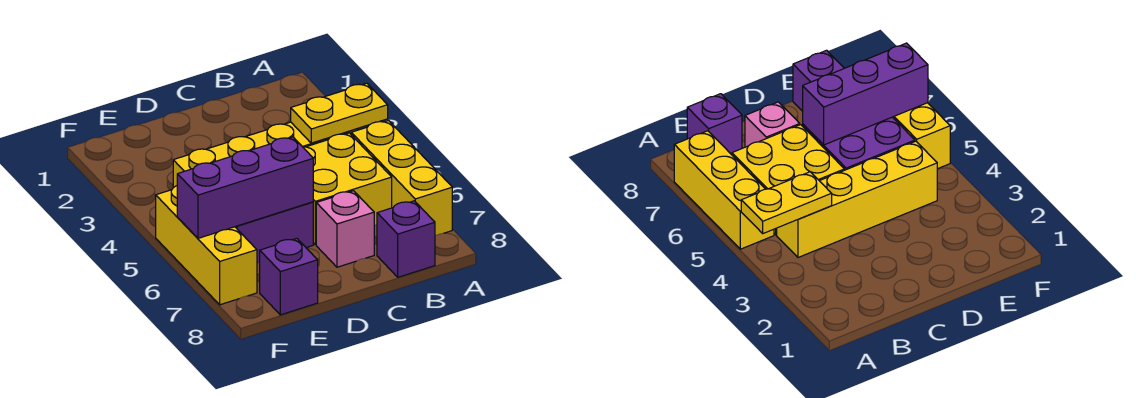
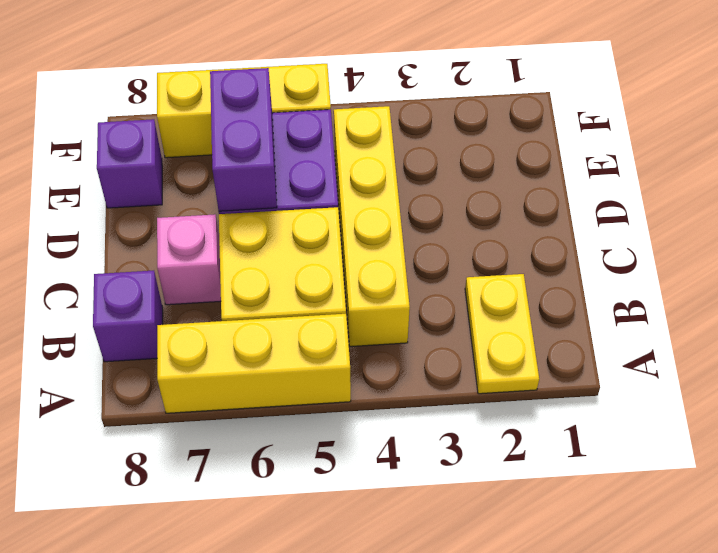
yellow 1x2 plate [291,83,388,143] -> yellow 1x2 plate moved to [465,274,539,394]
purple 1x3 brick [177,137,313,238] -> purple 1x2 brick [210,68,277,211]

